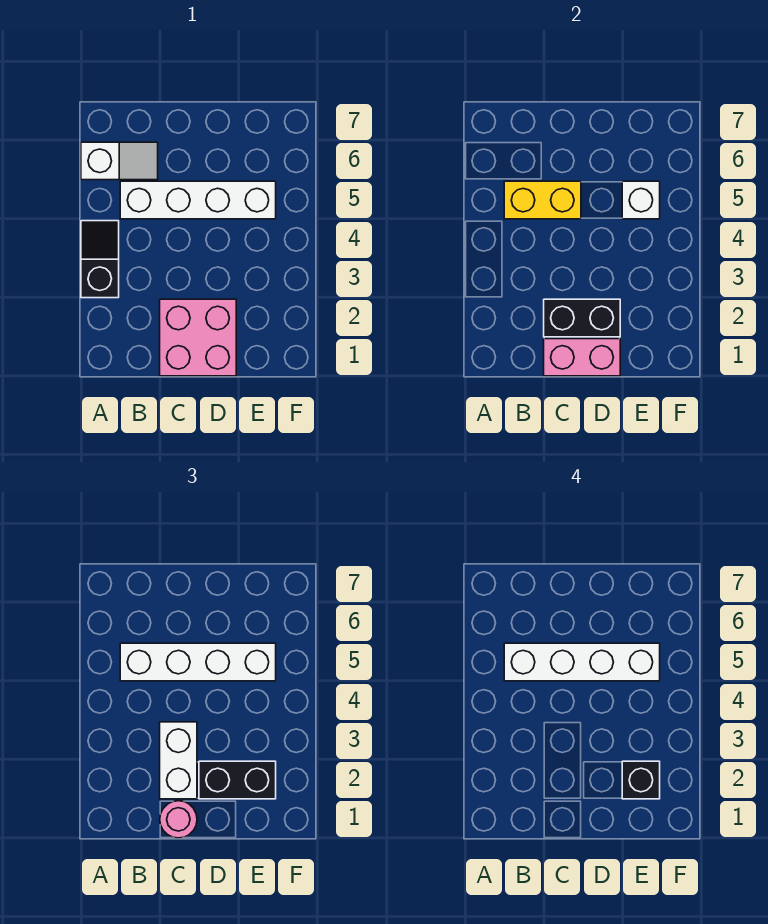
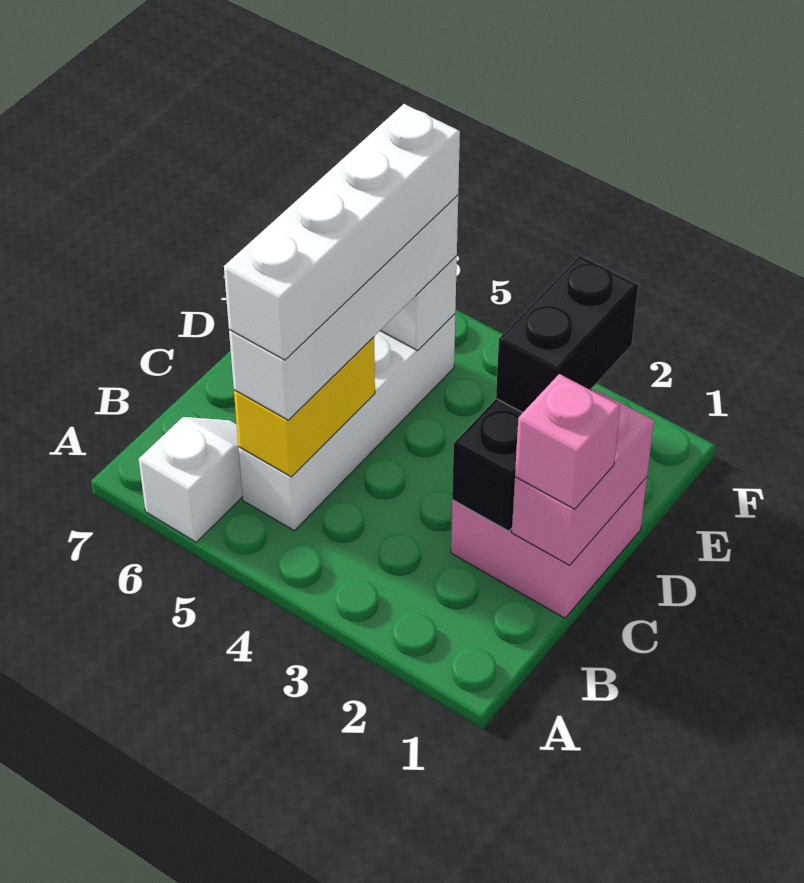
black 1x2 slope [81,221,119,298] -> none
pink 1x1 round brick [160,801,197,838] -> pink 1x1 brick [515,374,620,509]
white 1x2 brick [160,722,197,799] -> none
black 1x1 brick [622,761,660,799] -> none

